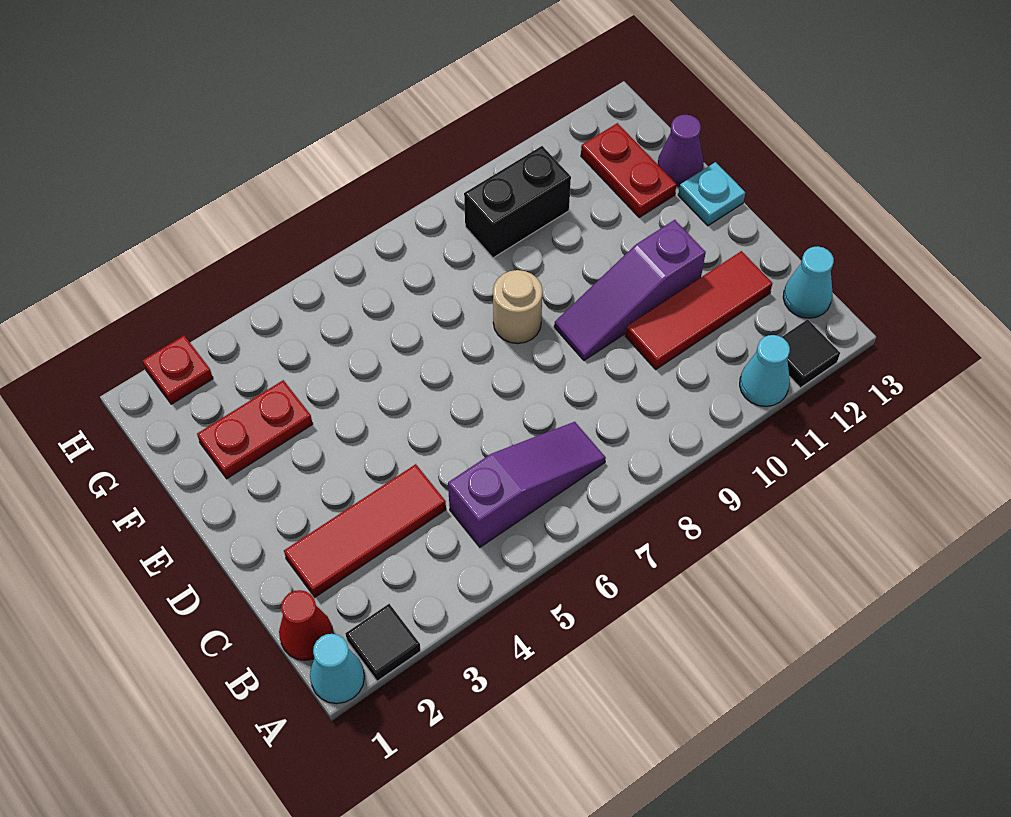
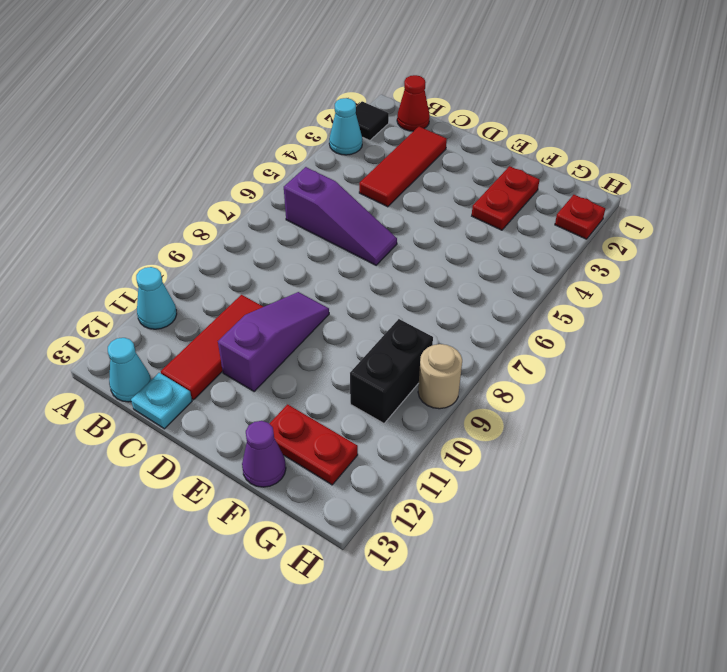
cyan 1x1 cone [310,634,364,704] -> cyan 1x1 cone moved to [329,98,362,155]
black 1x1 tile [782,319,840,388] -> none
purple 1x3 slope [448,422,606,547] -> purple 1x3 slope turned to [284,167,397,265]
tan 1x1 round brick [493,270,542,344] -> tan 1x1 round brick moved to [418,344,462,409]
cyan 1x1 plate [678,162,745,226] -> cyan 1x1 plate moved to [131,373,192,429]

